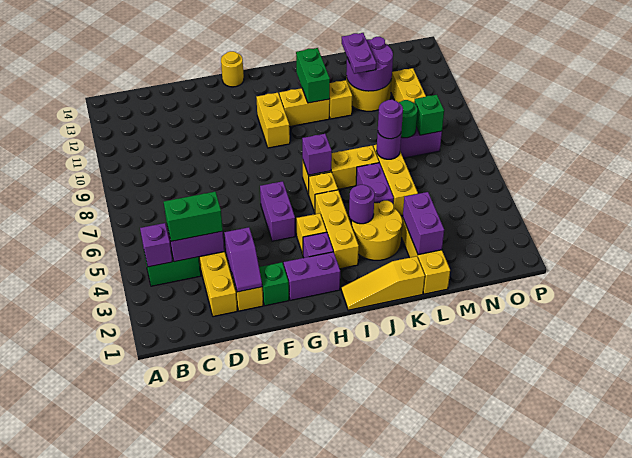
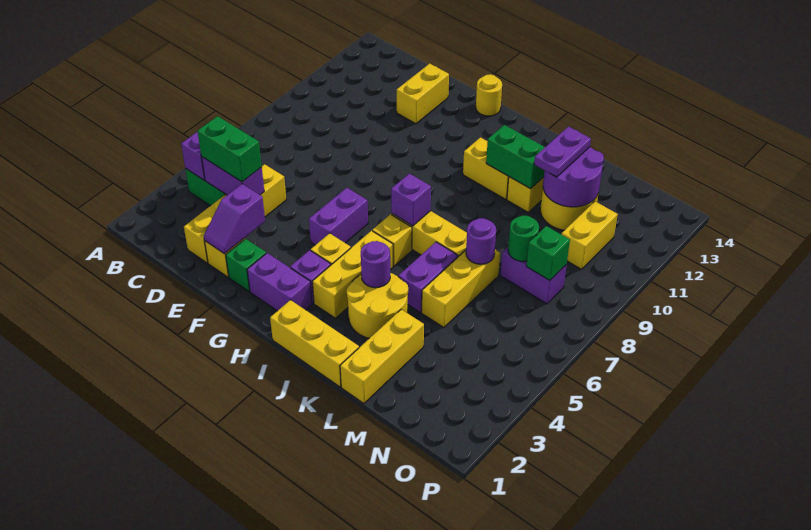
yellow 1x2 brick [256,93,290,148] -> yellow 1x2 brick moved to [397,63,449,124]
yellow 1x3 slope [341,256,425,310] -> yellow 1x3 brick [270,300,359,387]
green 1x2 brick [296,48,330,103] -> green 1x2 brick turned to [486,125,545,189]
purple 1x2 brick [403,192,444,255] -> none
purple 1x1 round brick [378,100,403,139] -> none

